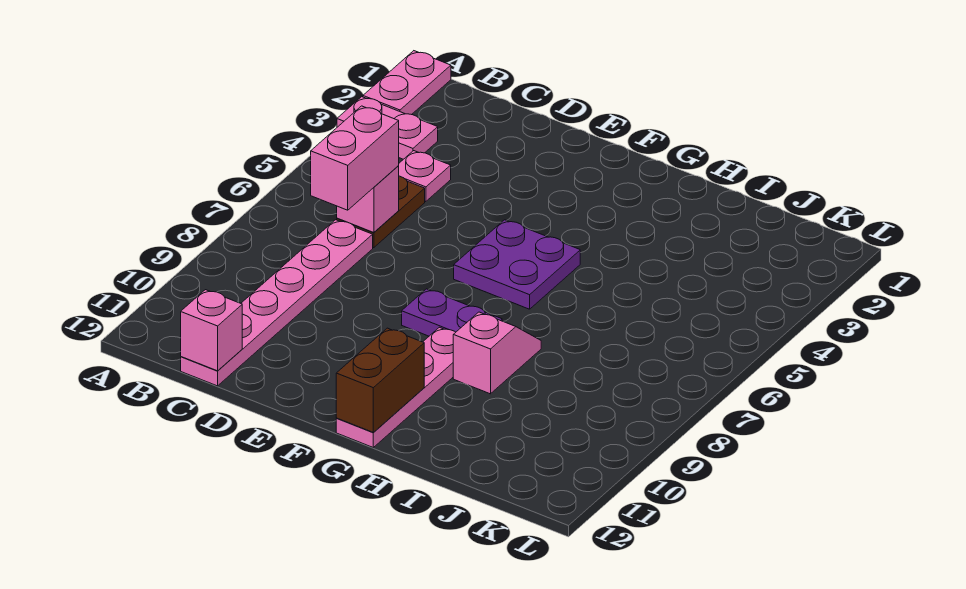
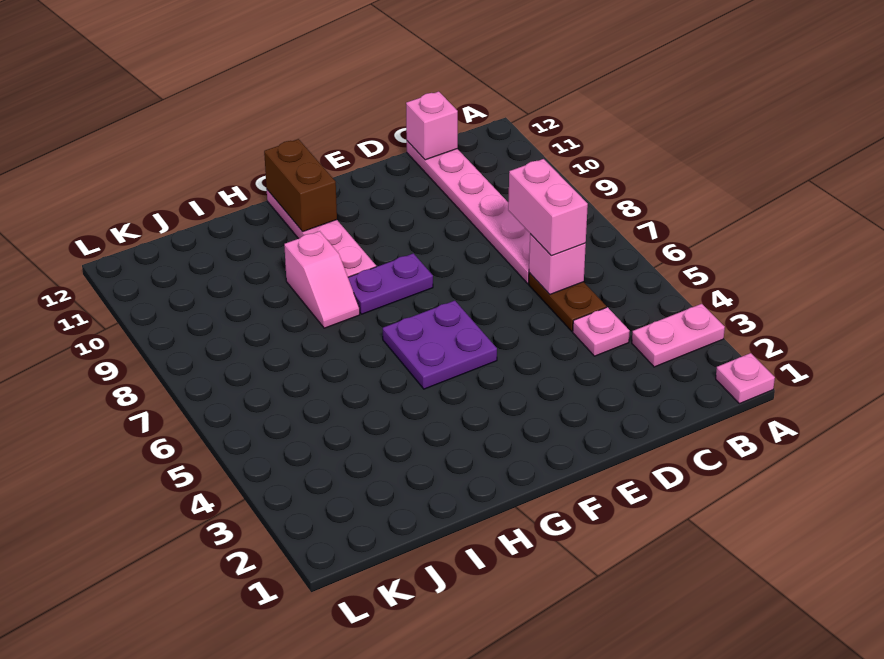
pink 1x2 plate [363,51,451,115] -> pink 1x1 plate [716,353,775,404]

